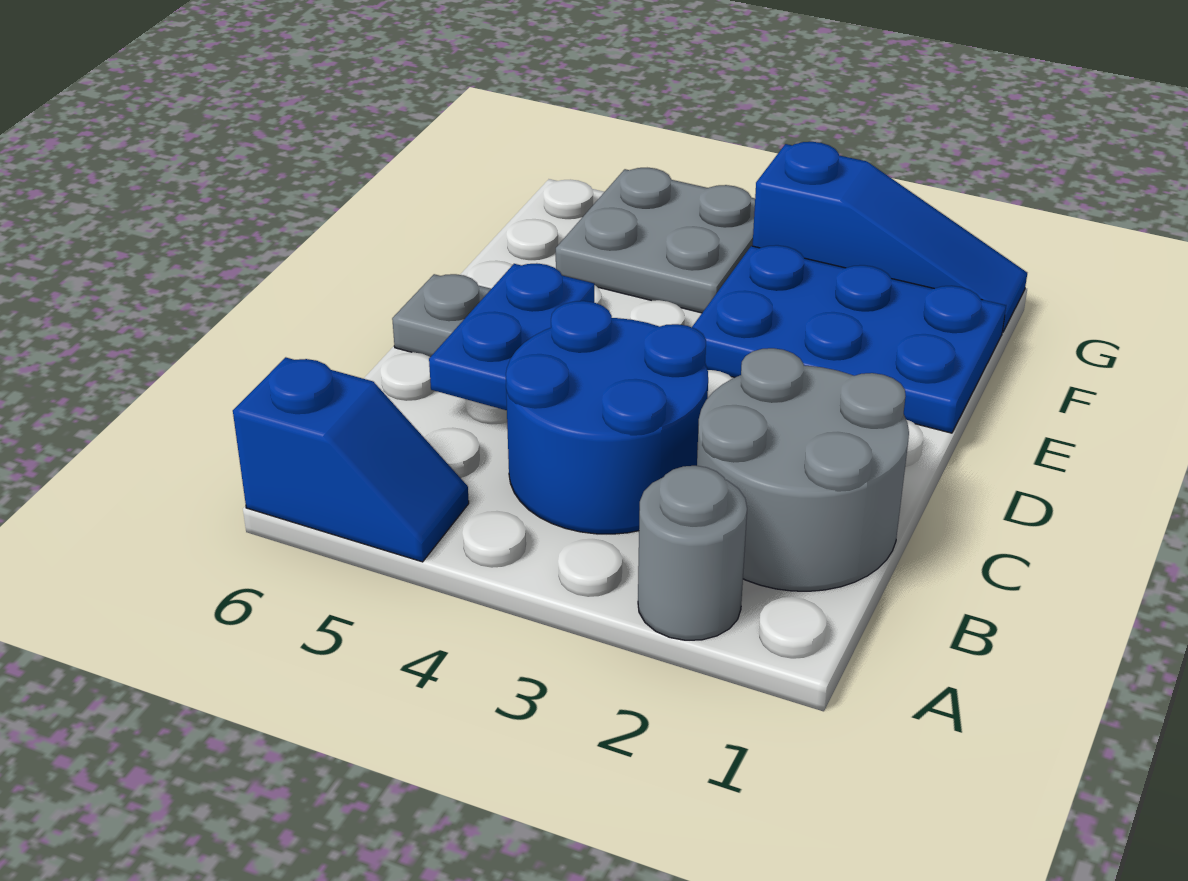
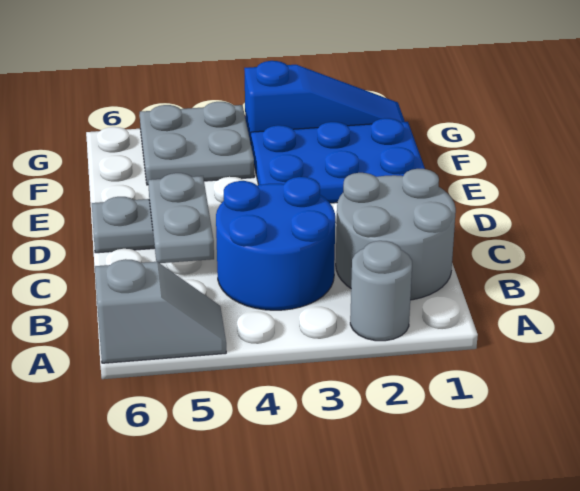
blue 1x2 slope [233,357,469,562] -> grey 1x2 slope [95,259,226,363]
blue 1x2 plate [429,263,594,410] -> grey 1x2 plate [148,173,214,263]

